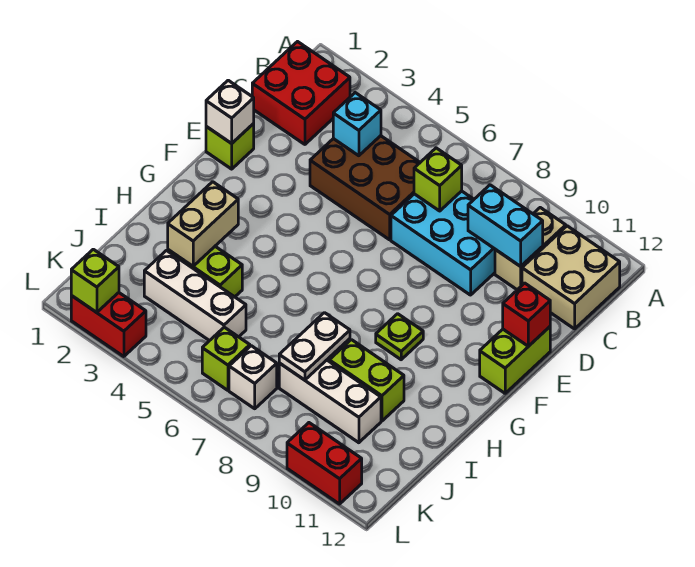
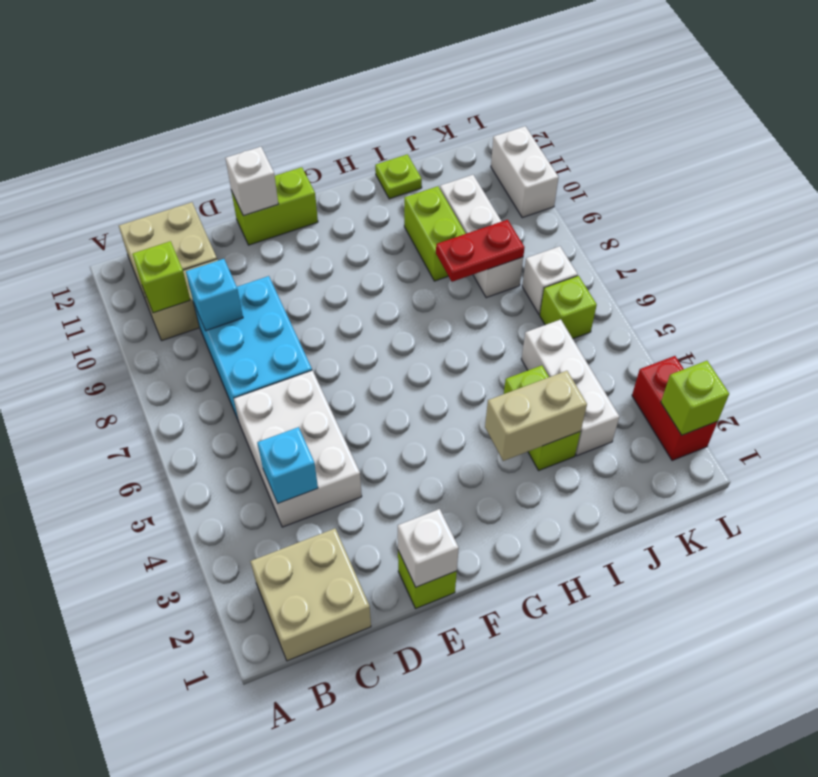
red 2x2 brick [252,42,350,144] -> tan 2x2 brick [250,529,371,661]
brown 2x3 brick [310,136,420,240] -> white 2x3 brick [234,370,362,527]
lime 1x1 brick [414,148,462,211] -> lime 1x1 brick moved to [132,241,190,313]
cyan 1x2 brick [468,185,543,266] -> cyan 1x1 brick [186,259,243,331]
red 1x1 brick [503,283,550,346] -> white 1x1 brick [225,147,278,216]
lime 1x1 plate [376,314,423,360] -> lime 1x1 plate moved to [375,154,422,199]
white 1x2 plate [279,313,350,380] -> red 1x2 plate [436,220,525,282]
red 1x2 brick [287,423,362,504] -> white 1x2 brick [491,126,559,218]

